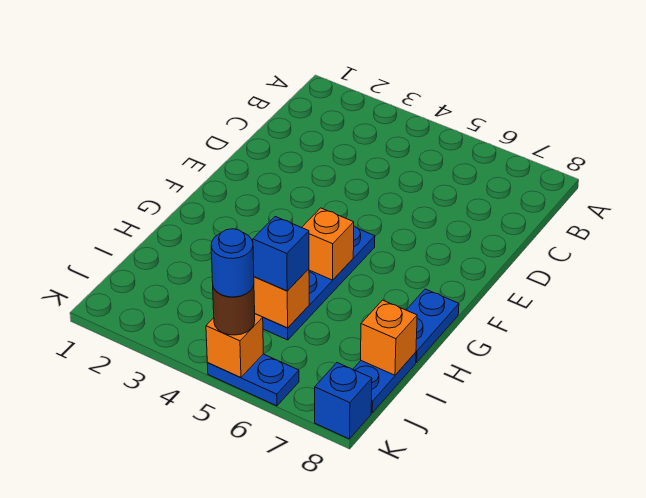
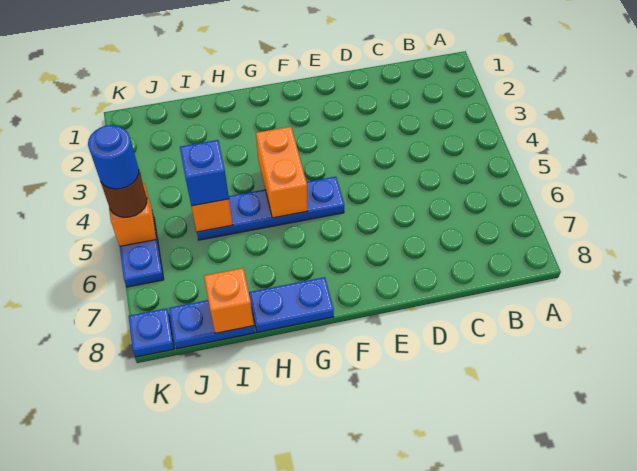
orange 1x1 brick [302,208,354,280] -> orange 1x2 brick [256,127,308,218]
blue 1x1 brick [315,363,372,439] -> blue 1x1 plate [129,308,174,357]

